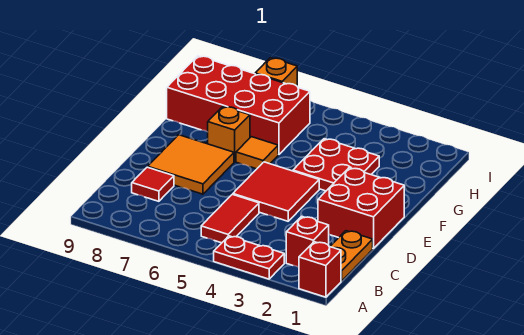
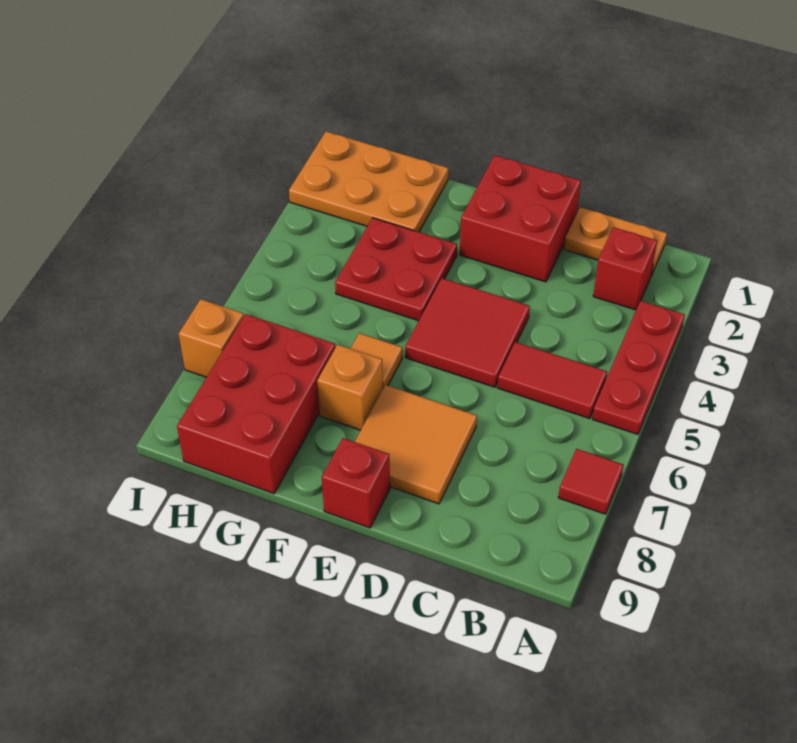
red 1x1 brick [299,242,341,297] -> red 1x1 brick moved to [322,438,390,528]
red 1x2 plate [214,236,284,279] -> red 1x3 plate [592,301,685,434]
red 1x1 tile [132,167,174,201] -> red 1x1 tile moved to [558,449,623,514]
none -> orange 2x3 plate [289,131,448,232]
red 2x4 brick [167,56,310,155] -> red 2x3 brick [177,314,335,493]

